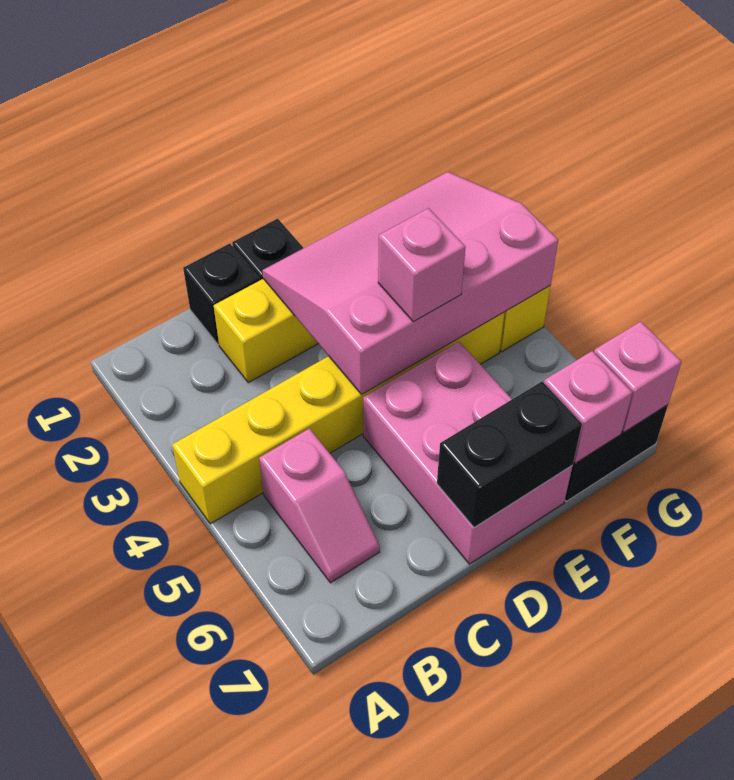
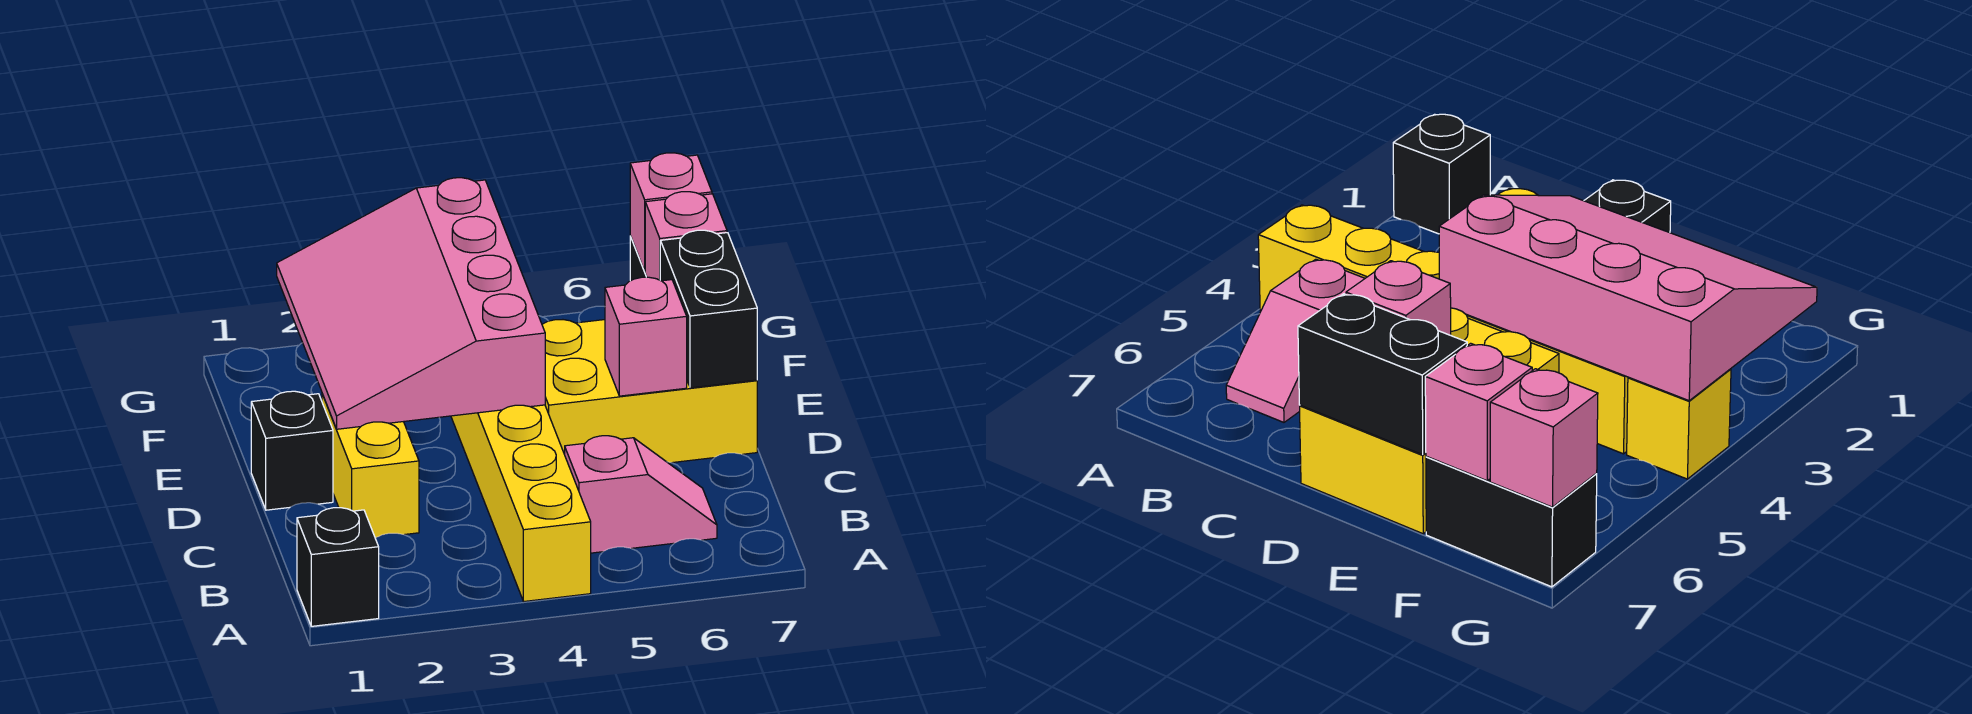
black 1x1 brick [183,244,259,344] -> black 1x1 brick moved to [297,508,379,626]
pink 2x3 brick [363,342,572,564] -> yellow 2x3 brick [542,320,757,463]
pink 1x1 brick [378,208,466,321] -> pink 1x1 brick moved to [605,277,687,396]

